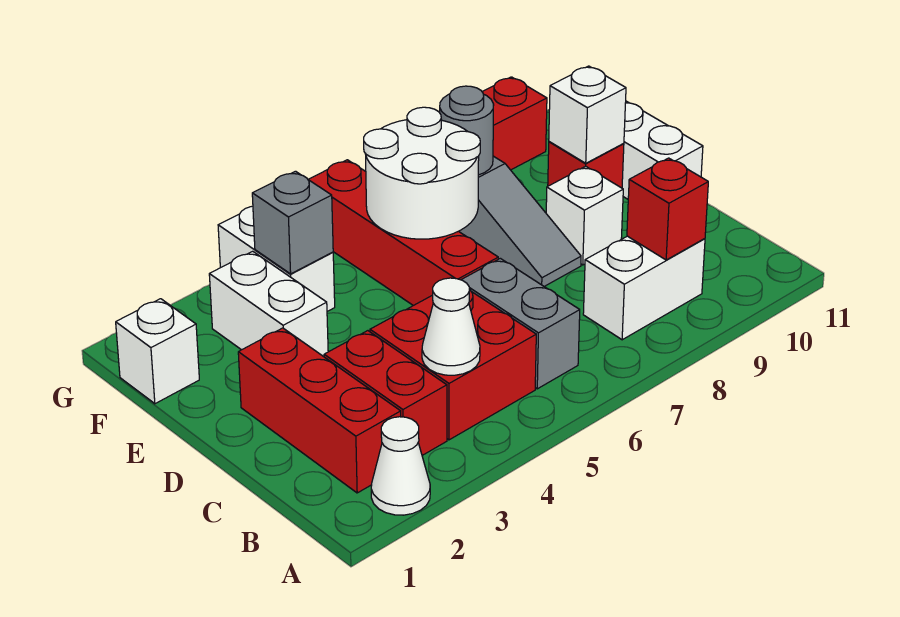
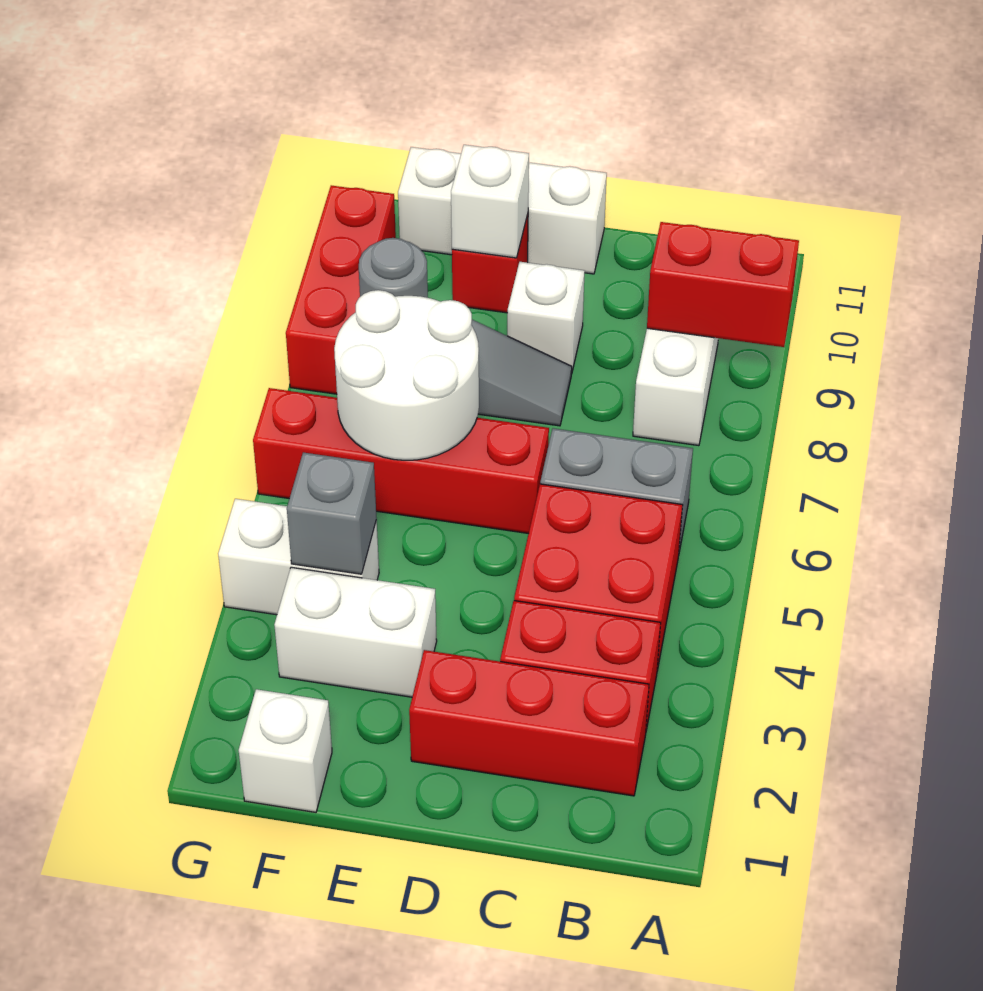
white 1x1 cone [371,417,430,515] -> none
white 1x1 cone [422,278,480,375] -> none
red 1x1 brick [627,158,708,260] -> red 1x2 brick [647,222,799,347]

